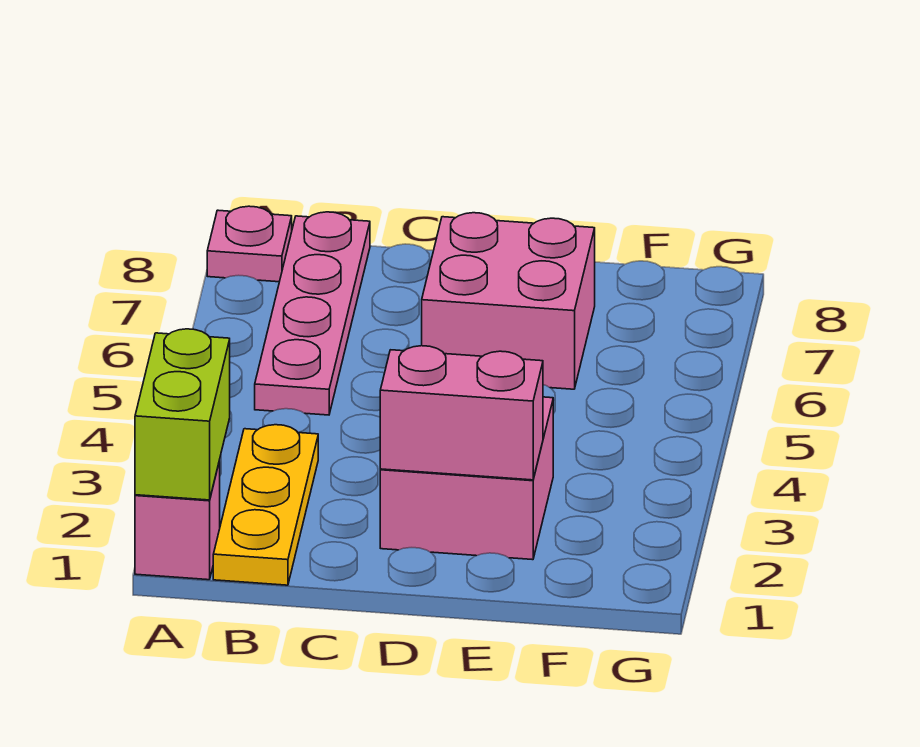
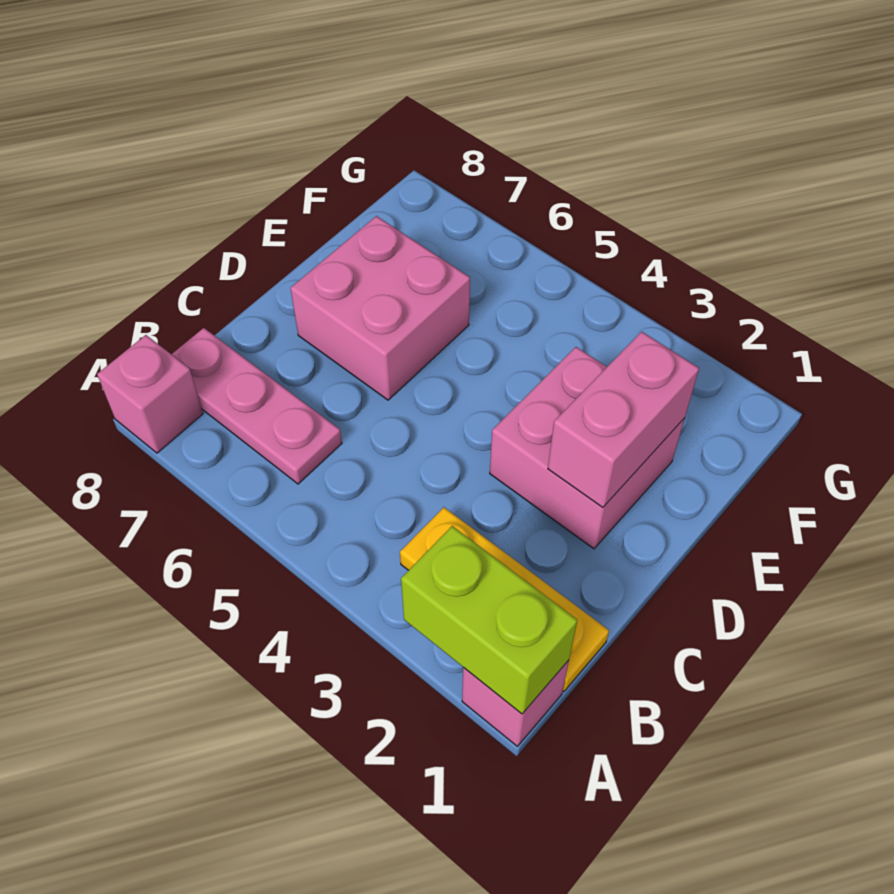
pink 1x1 plate [207,206,292,282] -> pink 1x1 brick [97,335,203,453]
pink 1x4 plate [255,212,370,415] -> pink 1x3 plate [172,328,342,484]

